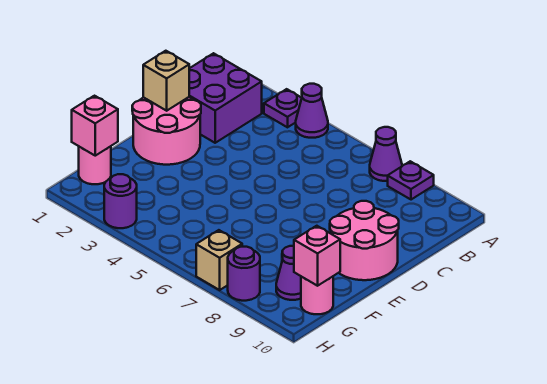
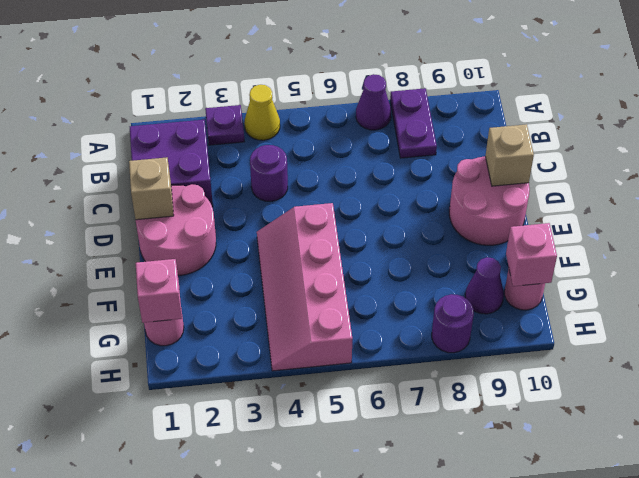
purple 1x1 cone [296,84,328,138] -> yellow 1x1 cone [244,85,280,140]
purple 1x1 plate [388,161,434,200] -> purple 1x2 plate [390,88,437,158]
none -> pink 2x4 slope [257,203,352,371]
purple 1x1 round brick [104,174,137,228] -> purple 1x1 round brick moved to [250,145,288,201]
tan 1x1 brick [196,230,242,290] -> tan 1x1 brick moved to [485,124,534,186]

